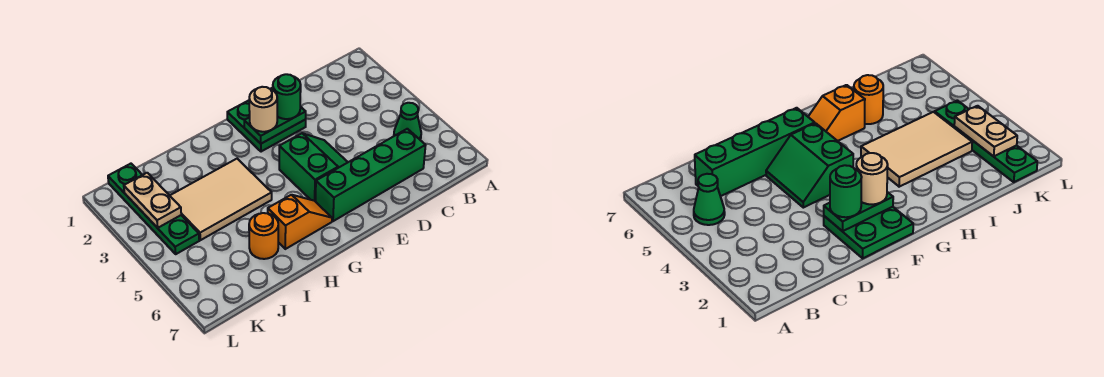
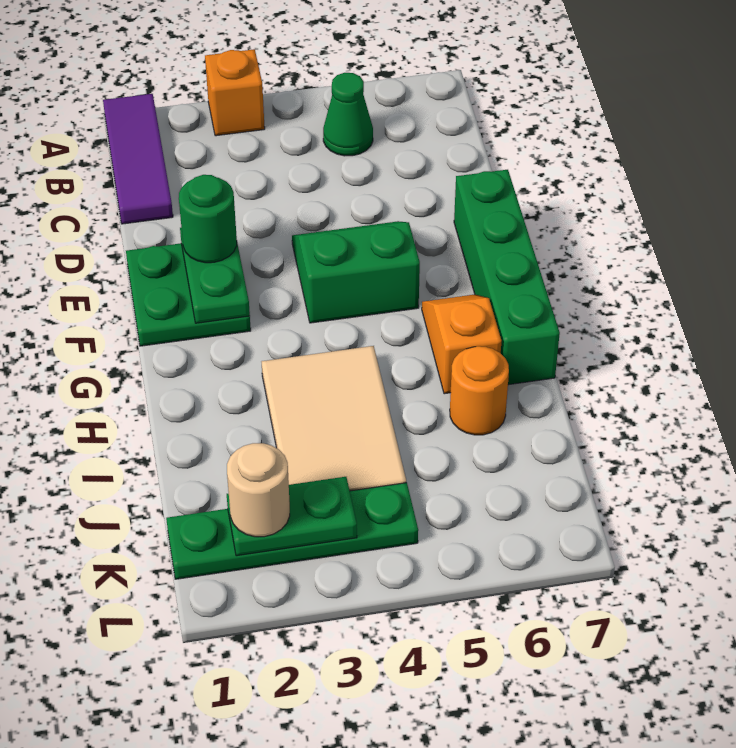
none -> purple 1x3 tile [103,94,173,224]
none -> orange 1x1 brick [205,49,265,136]
green 1x4 brick [315,129,426,221] -> green 1x4 brick moved to [454,170,560,385]
tan 1x1 round brick [249,87,277,132] -> tan 1x1 round brick moved to [227,443,290,537]
tan 1x2 plate [124,173,181,228] -> green 1x2 plate [227,477,357,556]

